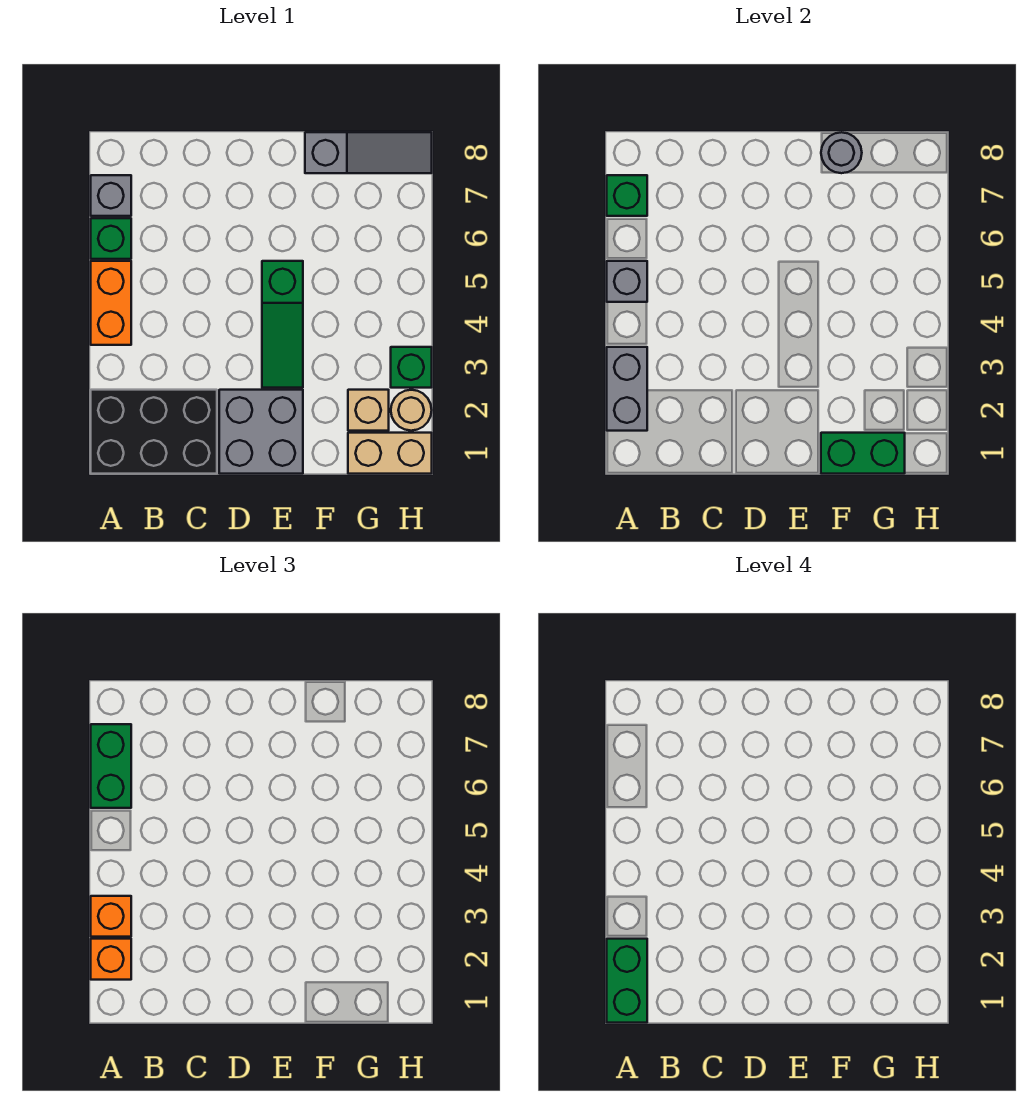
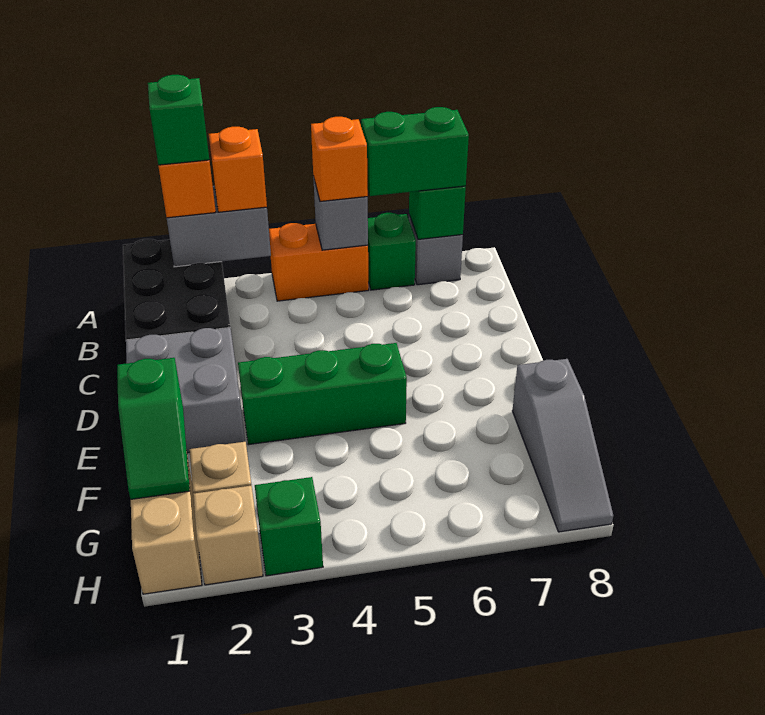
green 1x2 brick [607,939,647,1023] -> green 1x1 brick [148,75,209,165]
none -> orange 1x1 brick [311,117,368,201]
green 1x3 slope [262,261,303,388] -> green 1x3 brick [238,343,407,445]
green 1x2 brick [821,433,905,474] -> green 1x2 slope [117,358,190,499]
grey 1x1 round brick [821,132,862,173] -> none
tan 1x1 round brick [391,390,432,431] -> tan 1x1 brick [193,485,263,585]

